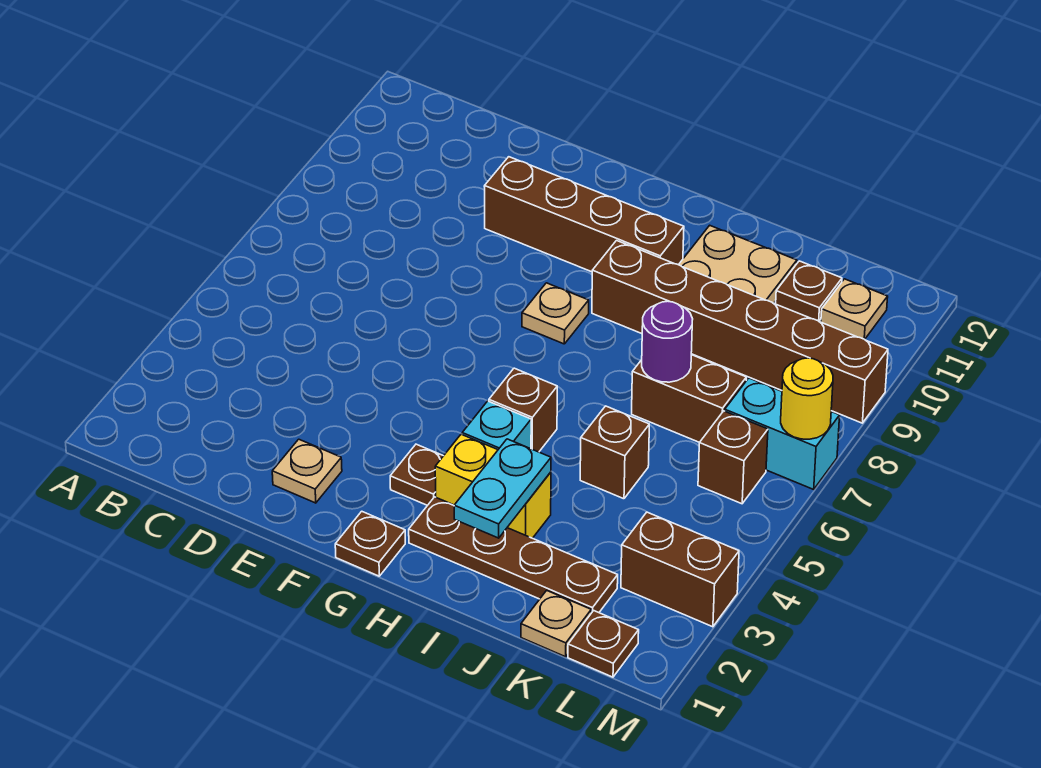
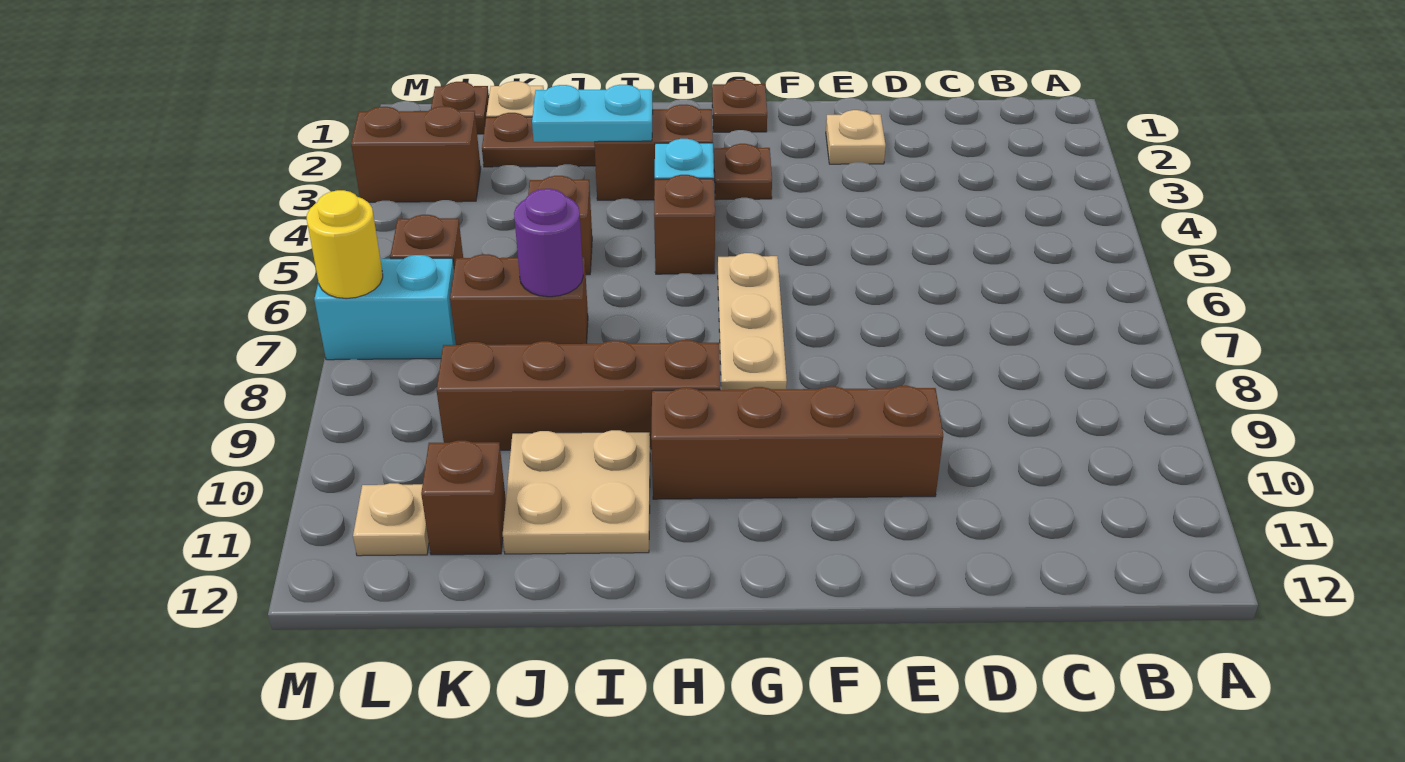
tan 1x1 plate [522,283,589,344] -> tan 1x3 plate [718,253,787,390]
yellow 1x2 brick [435,434,551,538] -> brown 1x2 brick [594,105,713,200]
brown 1x6 brick [592,241,888,423] -> brown 1x4 brick [437,340,720,450]
cyan 1x2 plate [454,439,551,538] -> cyan 1x2 plate turned to [532,85,653,142]
brown 1x1 plate [776,261,842,321] -> brown 1x1 brick [421,441,506,555]

